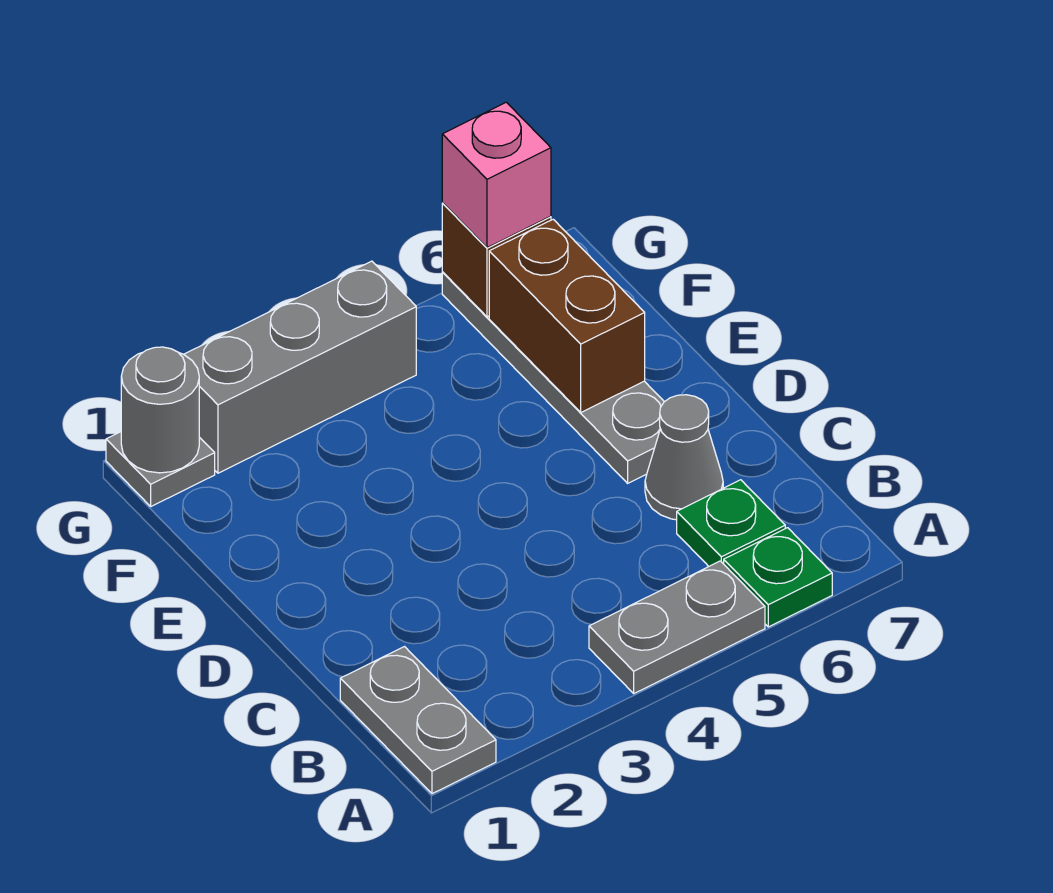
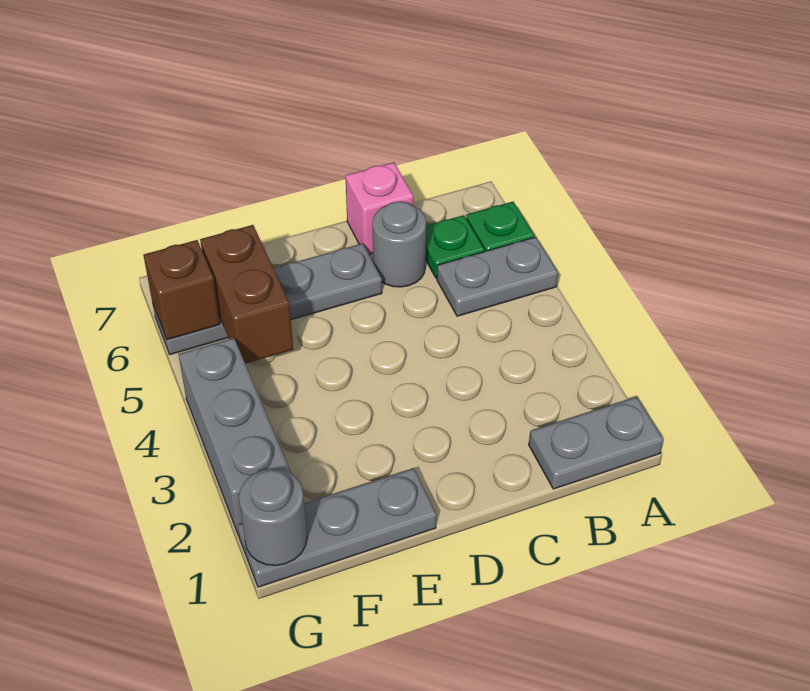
grey 1x2 plate [589,561,765,693] -> grey 1x2 plate turned to [437,237,558,316]
grey 1x1 cone [645,395,723,520] -> grey 1x1 round brick [373,201,426,287]
brown 1x2 brick [489,219,645,412] -> brown 1x2 brick turned to [200,225,293,364]
grey 1x1 plate [106,432,215,506] -> grey 1x3 plate [238,468,436,587]
pink 1x1 brick [442,102,551,248] -> pink 1x1 brick moved to [346,162,413,254]

